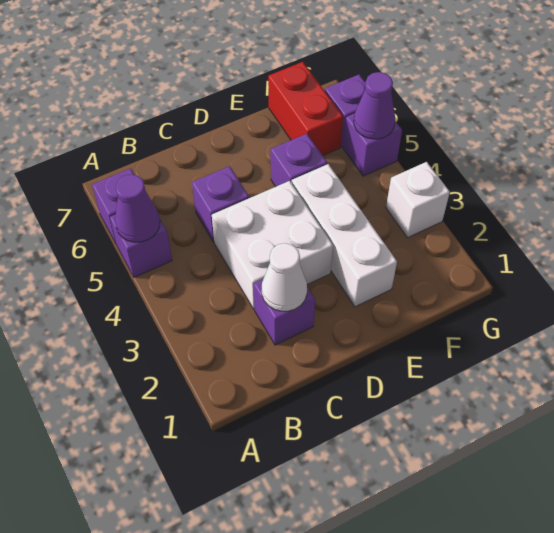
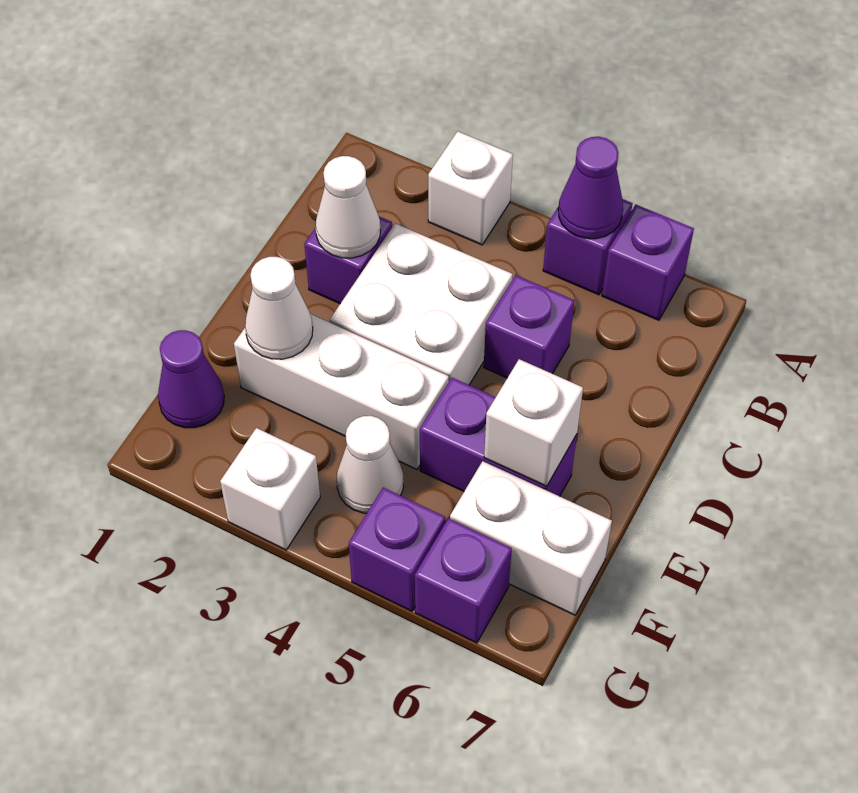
none -> white 1x1 brick [428,131,513,245]
none -> white 1x1 cone [245,257,313,359]
purple 1x1 brick [271,134,327,187] -> purple 1x2 brick [420,378,577,496]
none -> white 1x1 brick [484,359,583,487]
none -> white 1x1 cone [337,416,403,513]
red 1x2 brick [268,62,343,156] -> white 1x2 brick [450,461,612,615]
purple 1x1 cone [354,72,395,139] -> purple 1x1 cone moved to [158,330,224,428]

